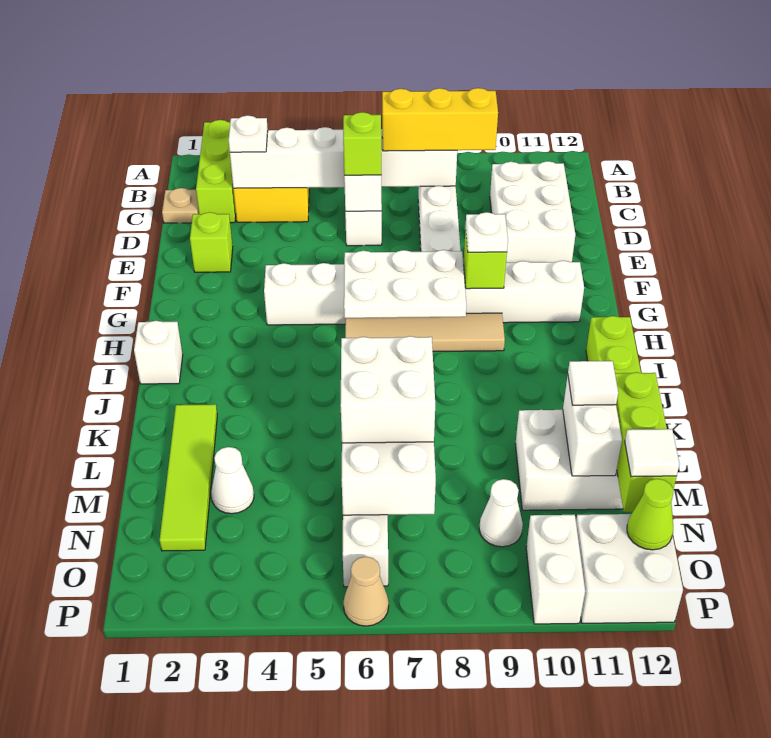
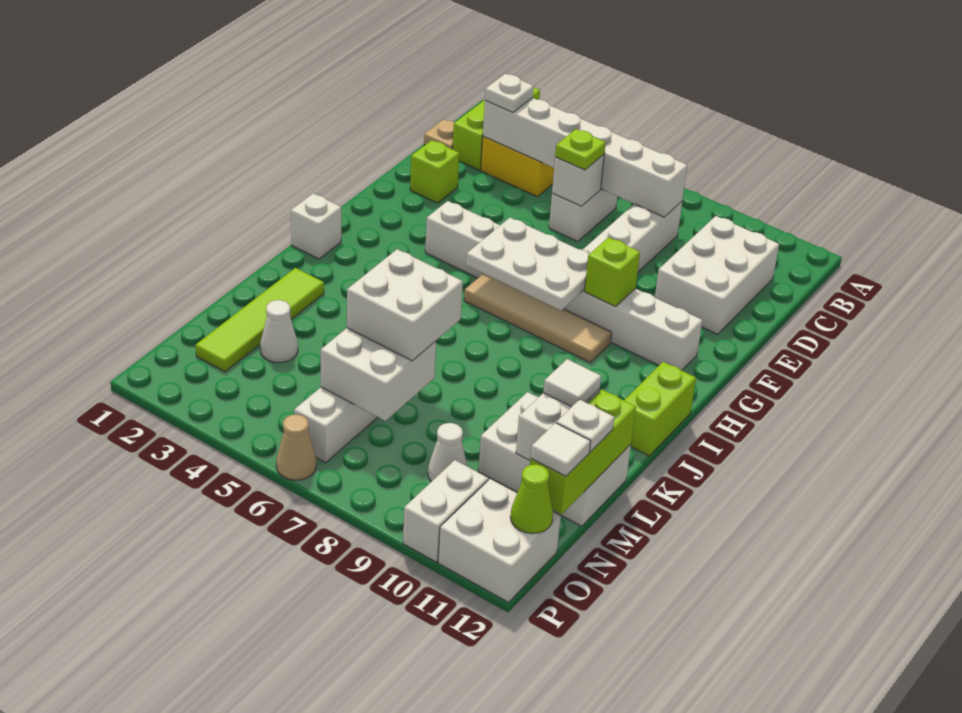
yellow 1x3 brick [382,88,498,151] -> none
lime 1x1 brick [343,112,381,175] -> lime 1x1 plate [555,129,606,170]
white 1x1 plate [466,212,508,252] -> white 1x1 plate moved to [556,399,614,452]

